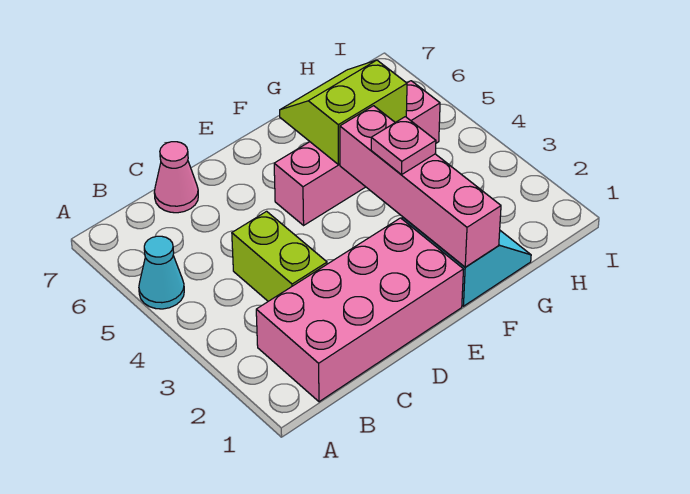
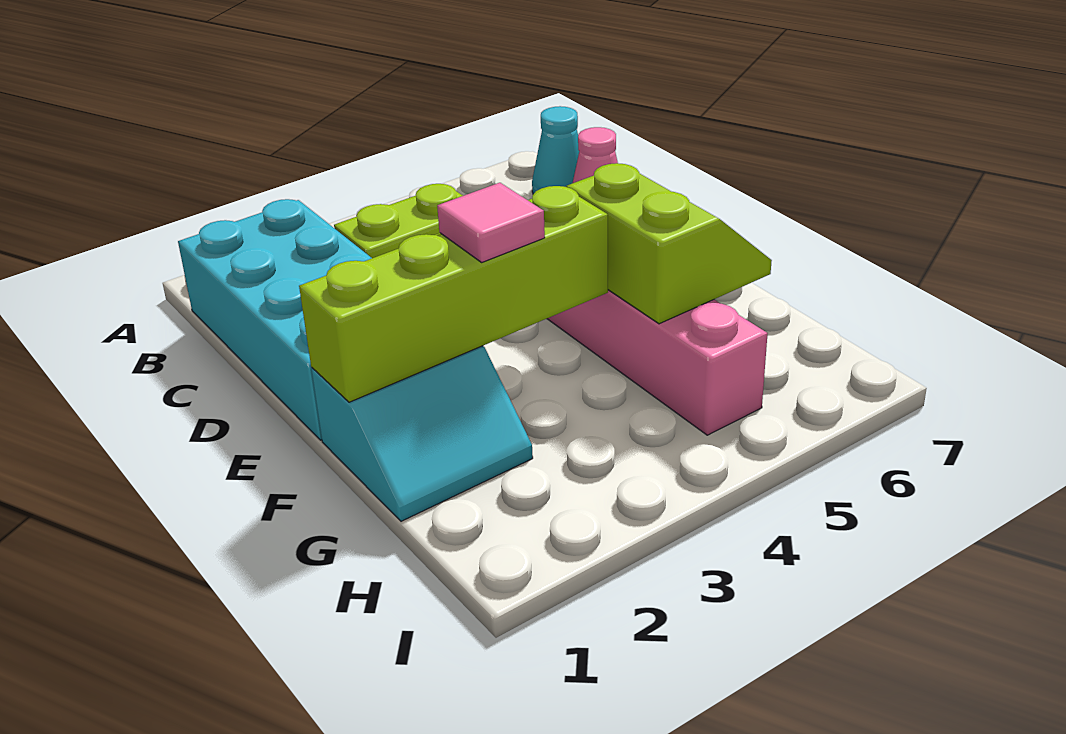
cyan 1x1 cone [139,236,184,309] -> cyan 1x1 cone moved to [532,106,579,194]
pink 2x4 brick [256,218,463,402] -> cyan 2x4 brick [178,199,372,440]
pink 1x4 brick [340,106,501,267] -> lime 1x4 brick [299,186,608,402]
pink 1x1 plate [371,117,436,175] -> pink 1x1 tile [437,183,545,262]

